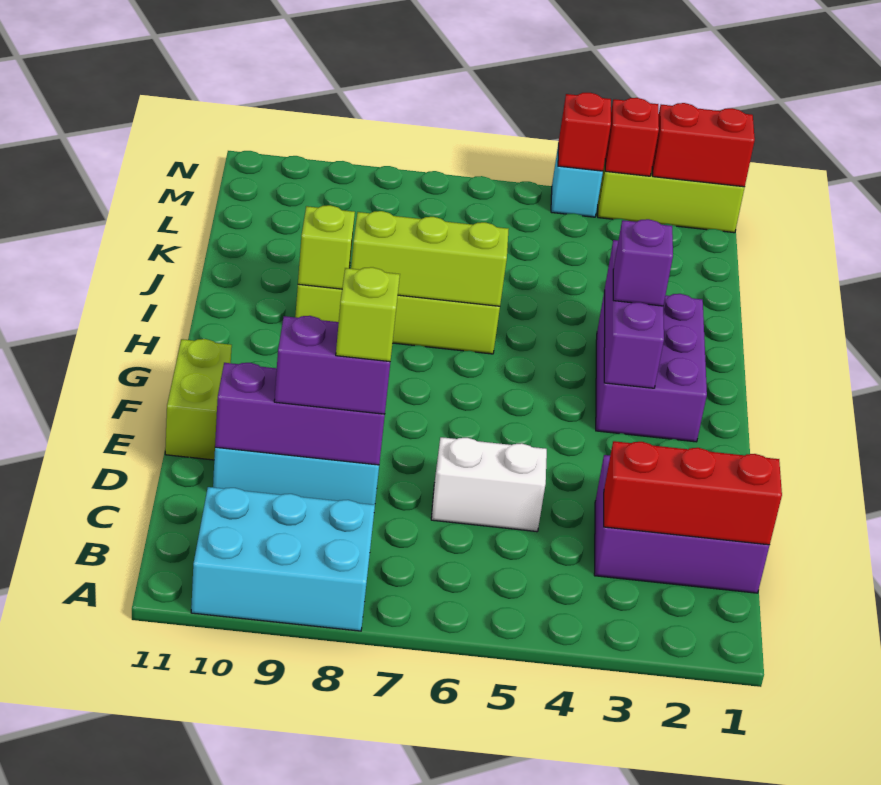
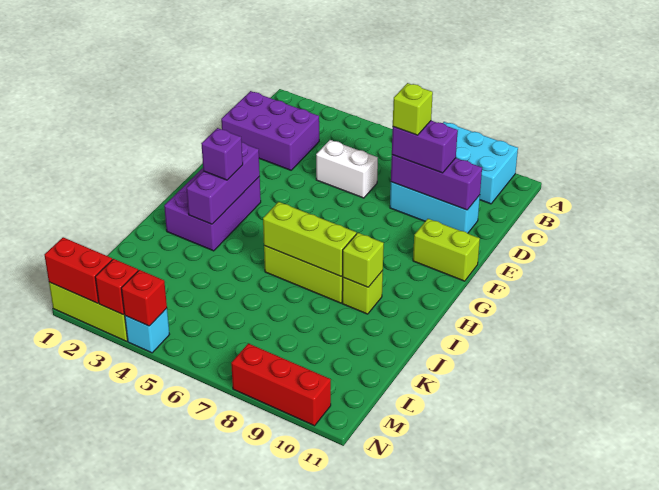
red 1x3 brick [604,441,782,545] -> red 1x3 brick moved to [231,343,331,426]
lime 1x2 brick [165,339,232,460] -> lime 1x2 brick turned to [413,219,480,281]

